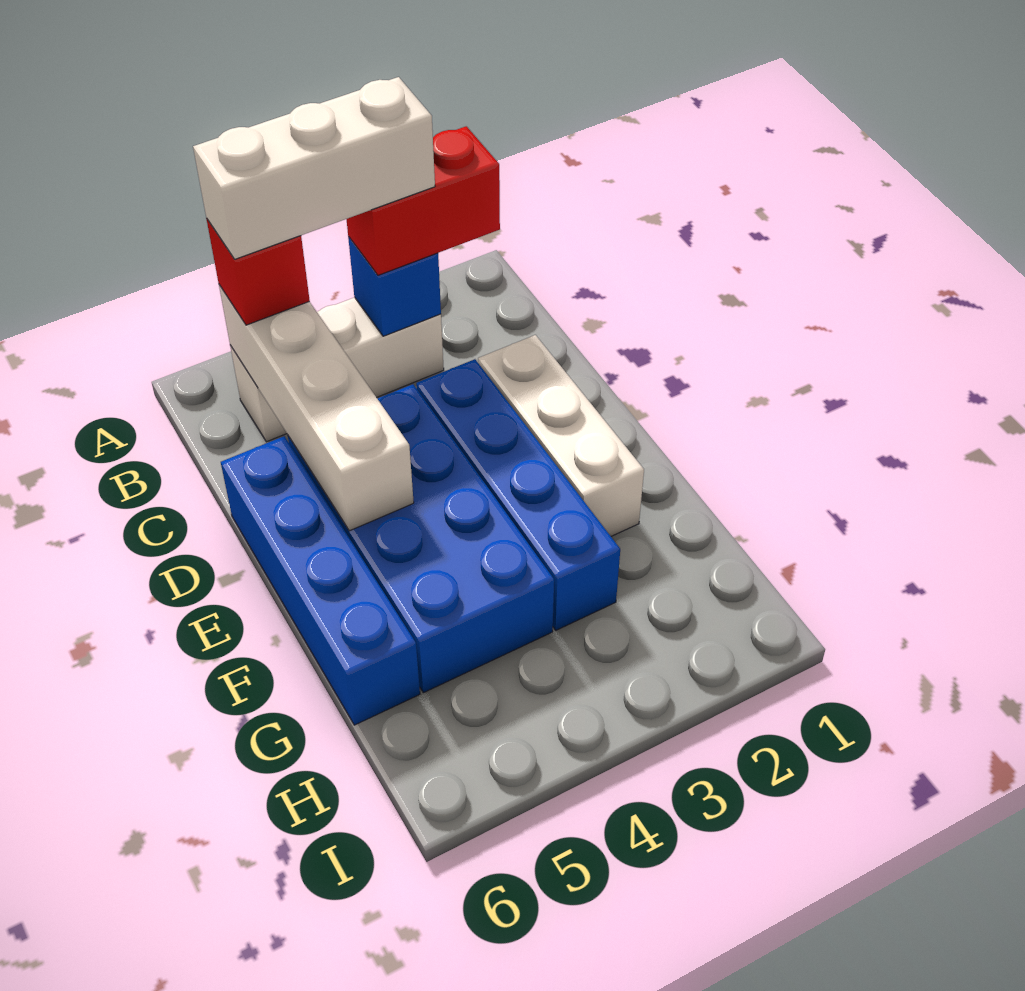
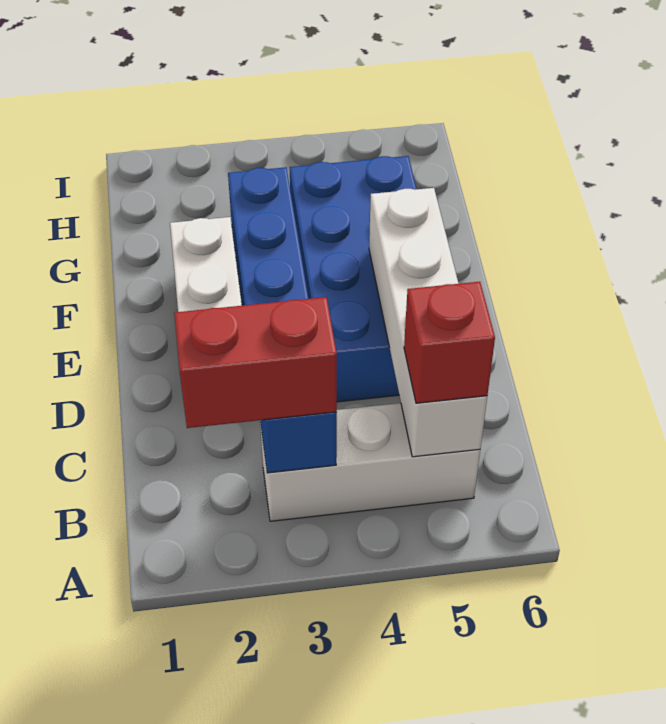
white 1x3 brick [193,77,435,259] -> none
blue 1x4 brick [221,436,420,725] -> none

